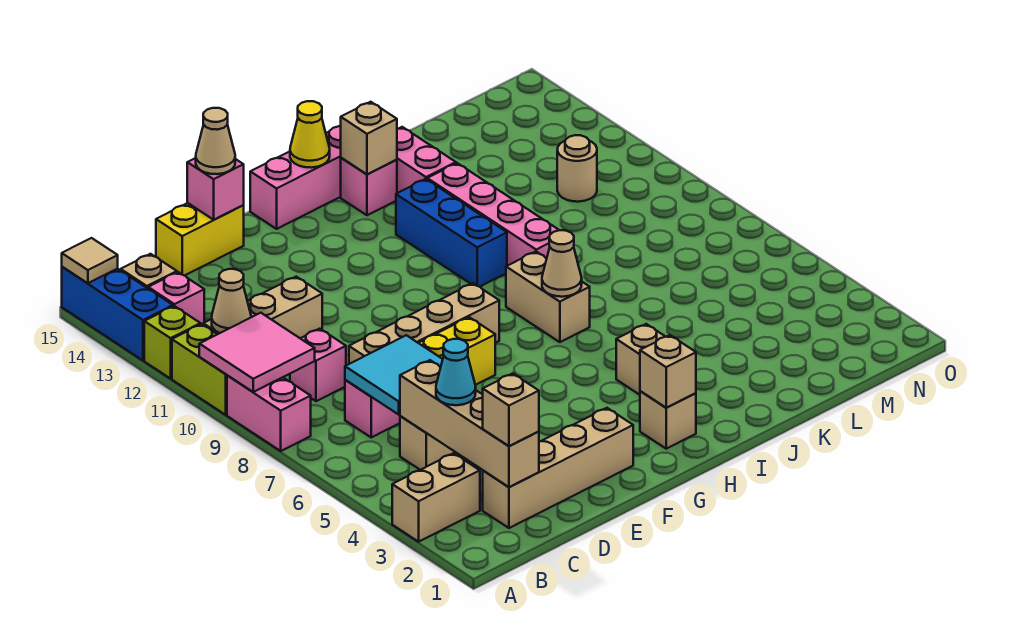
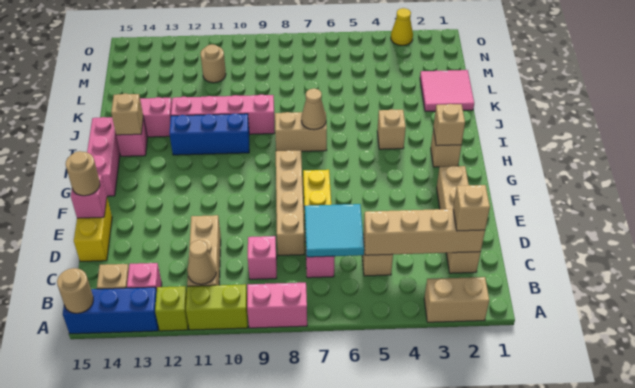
tan 1x2 brick [392,453,480,542] -> tan 1x2 brick turned to [424,277,489,322]
pink 2x2 tile [199,313,315,392] -> pink 2x2 tile moved to [420,70,474,111]
tan 1x1 tile [62,238,118,283] -> tan 1x1 round brick [57,268,93,313]
cyan 1x1 cone [436,339,476,405] -> none
tan 1x1 cone [196,108,235,174] -> tan 1x1 round brick [66,151,100,196]
yellow 1x1 cone [290,101,330,168] -> yellow 1x1 cone moved to [391,8,413,46]

